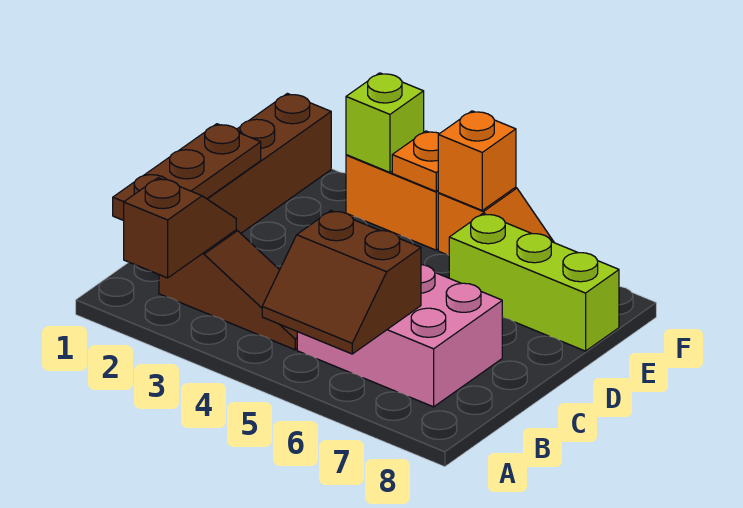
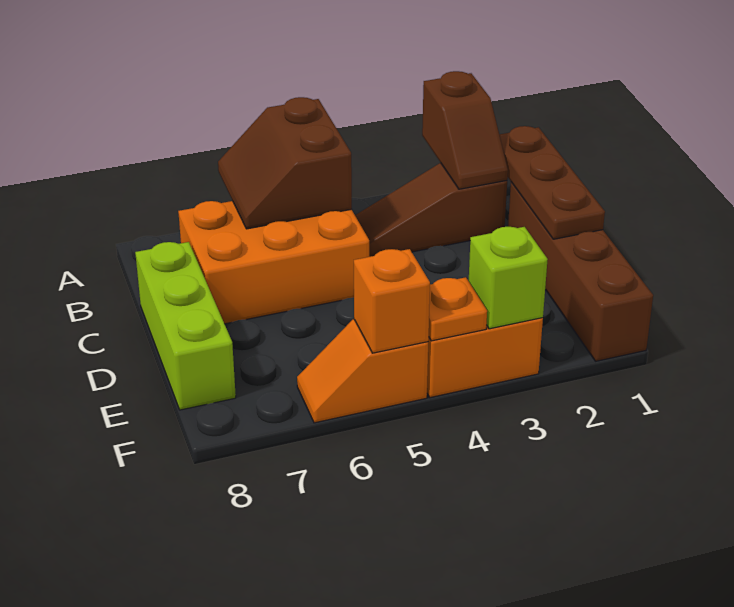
brown 2x2 slope [262,211,421,354] -> brown 2x2 slope turned to [218,97,352,229]
pink 2x3 brick [297,265,502,407] -> orange 2x3 brick [178,201,369,324]
lime 1x3 brick [449,214,619,351] -> lime 1x3 brick turned to [135,242,236,410]

